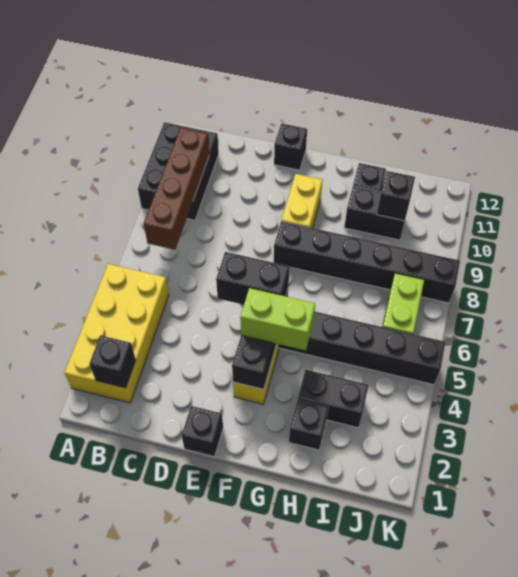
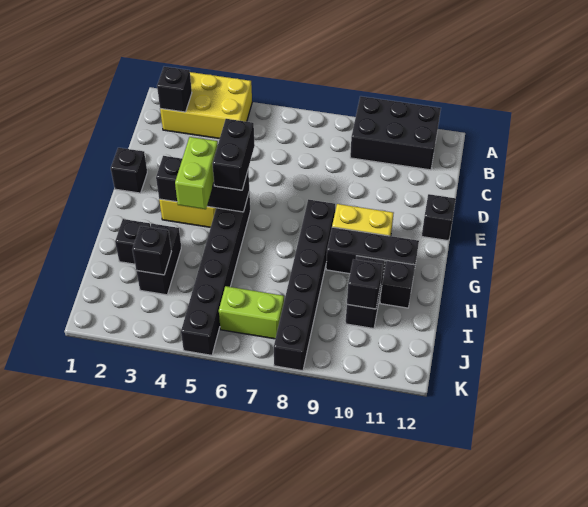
yellow 2x4 brick [64,264,169,403] -> yellow 2x3 brick [160,72,252,139]
brown 1x4 brick [144,128,209,250] -> none
none -> black 1x3 brick [326,227,419,277]
none -> black 1x1 brick [132,226,172,275]

